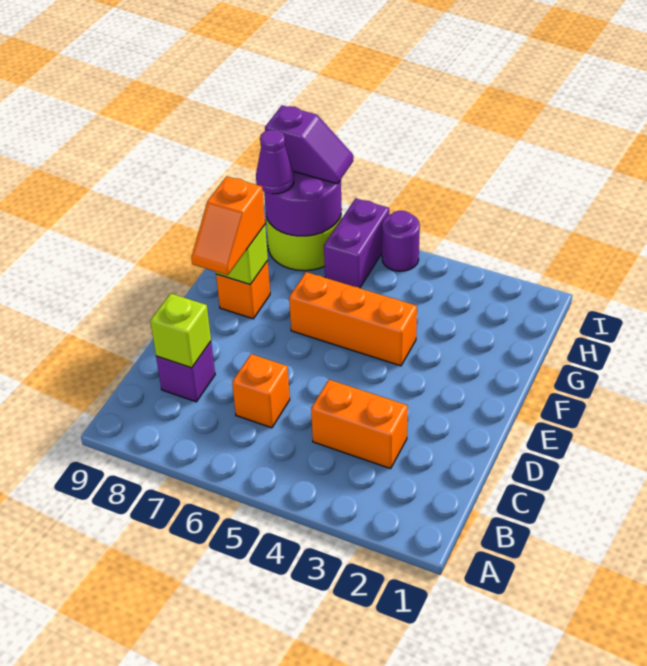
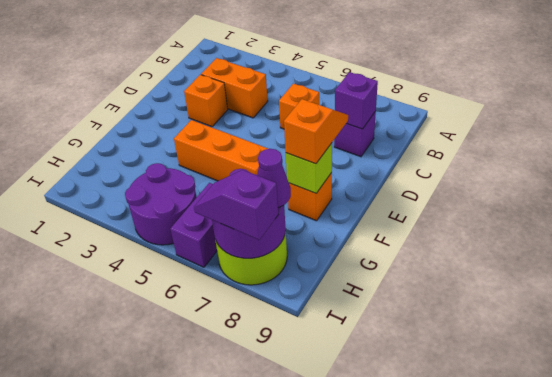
lime 1x1 brick [150,294,211,368] -> purple 1x1 brick [335,72,378,129]
none -> orange 1x1 brick [184,75,228,127]
purple 1x1 round brick [382,211,420,271] -> purple 2x2 round brick [125,163,197,245]

